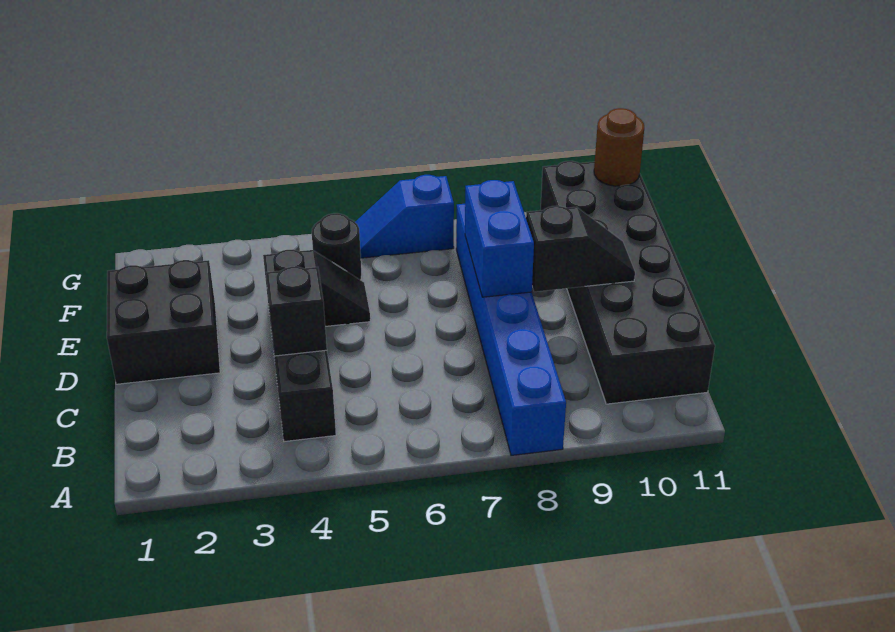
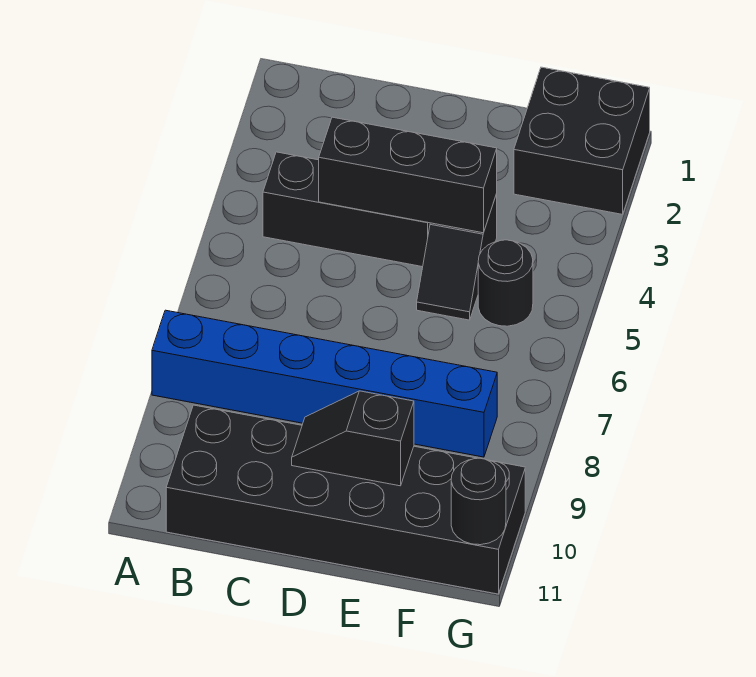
black 1x1 brick [266,267,327,356] -> black 1x3 brick [319,117,497,233]
black 2x2 brick [107,260,220,384] -> black 2x2 brick moved to [514,67,650,214]
blue 1x2 brick [465,180,534,297] -> none
black 1x2 slope [526,206,635,292] -> black 1x2 slope turned to [292,391,414,486]
blue 1x2 slope [355,175,454,258] -> none
brown 1x1 round brick [594,108,644,186] -> black 1x1 round brick [451,458,506,545]

